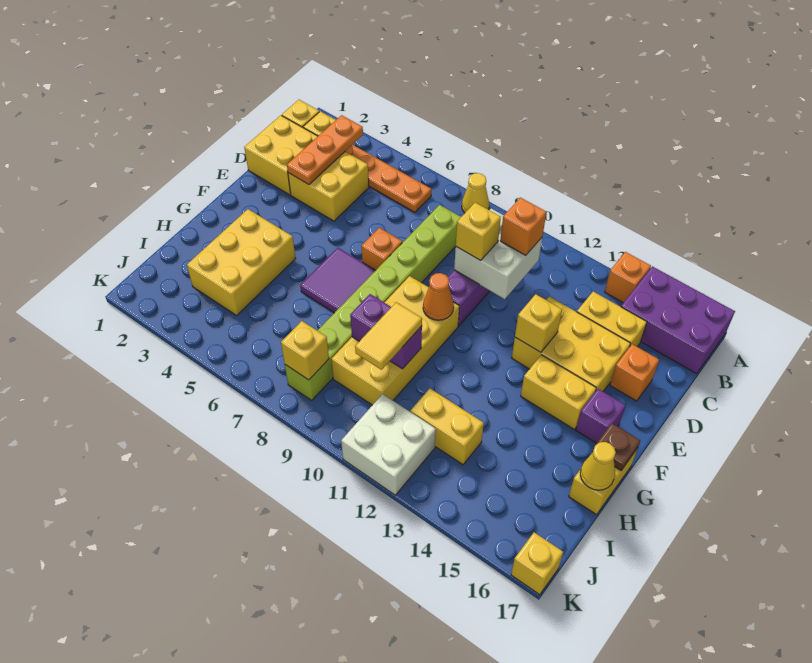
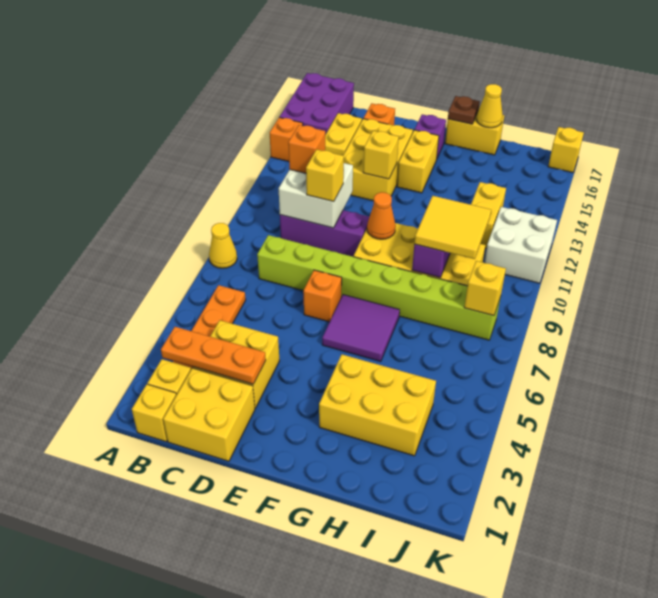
yellow 1x2 tile [355,302,422,370] -> yellow 2x2 tile [414,196,491,259]

